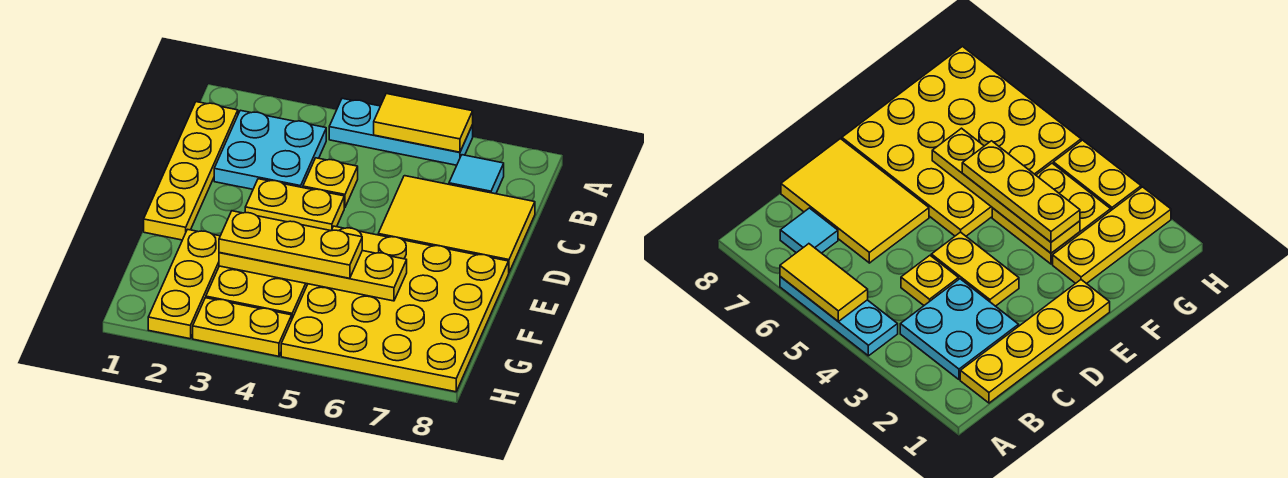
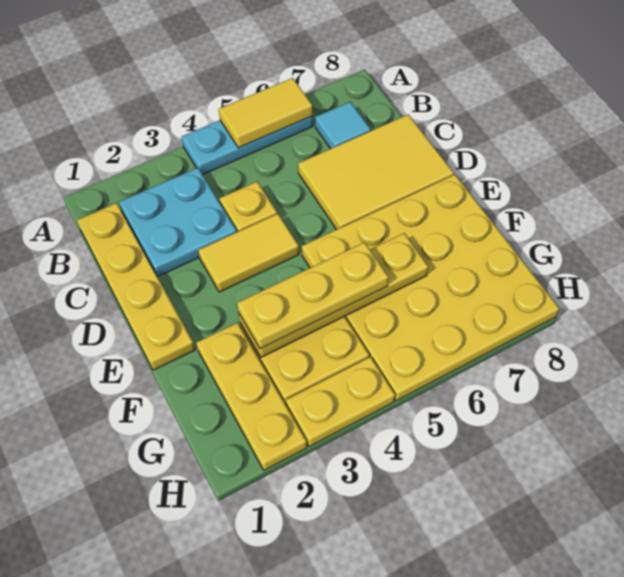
yellow 1x2 plate [245,179,344,231] -> yellow 1x2 tile [198,214,299,292]

